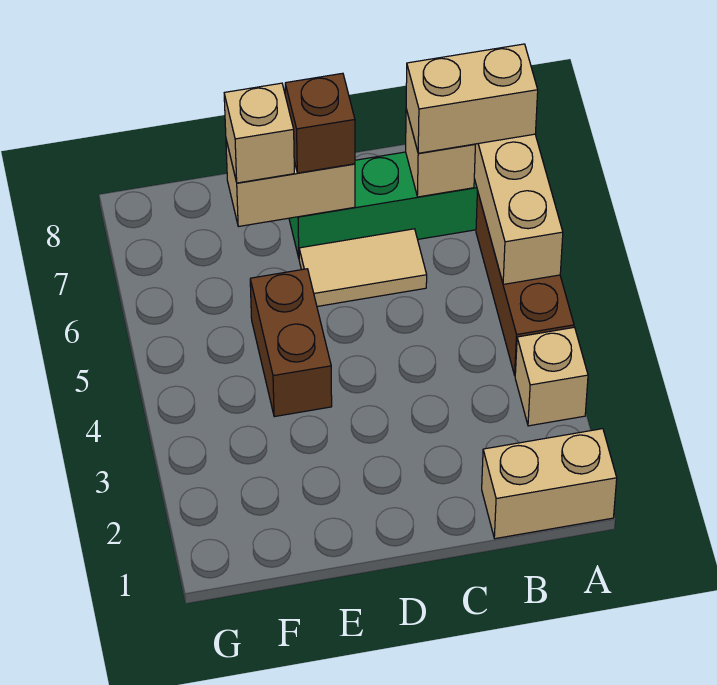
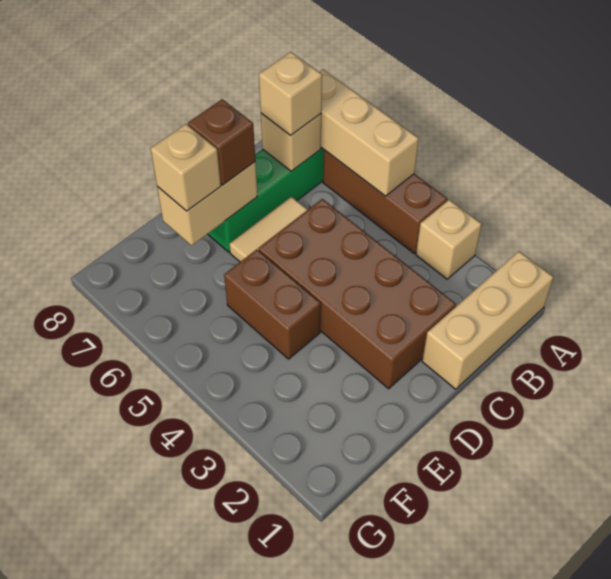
tan 1x2 brick [482,429,617,539] -> tan 1x3 brick [422,251,553,389]
tan 1x2 brick [406,44,538,153] -> tan 1x1 brick [259,52,322,136]
none -> brown 2x4 brick [258,199,456,389]

